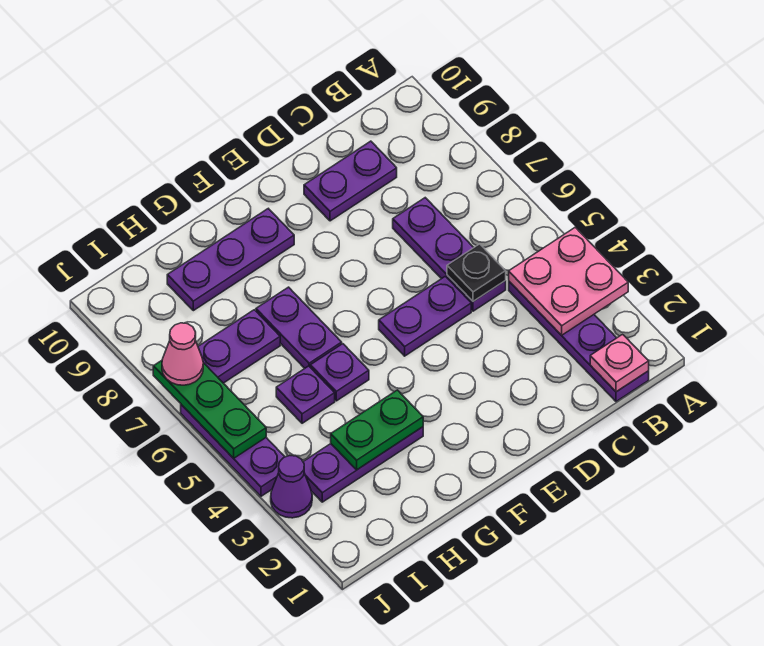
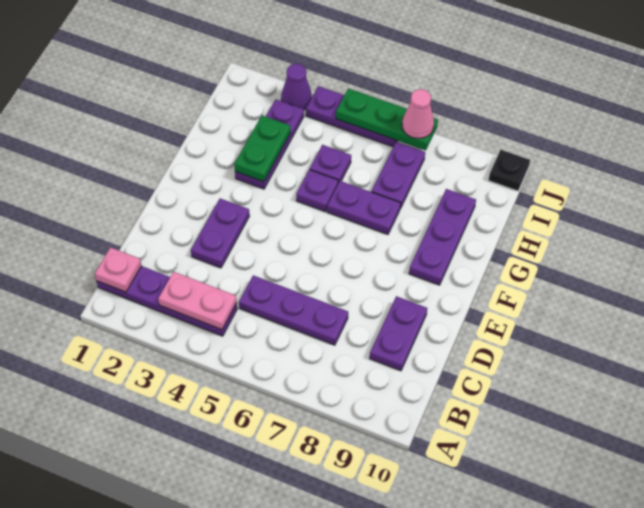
pink 2x2 plate [509,227,628,335] -> pink 1x2 plate [158,272,237,330]
black 1x1 plate [447,244,506,301] -> black 1x1 plate moved to [489,150,530,191]
purple 1x2 plate [379,276,471,356] -> purple 1x2 plate moved to [191,198,249,268]

